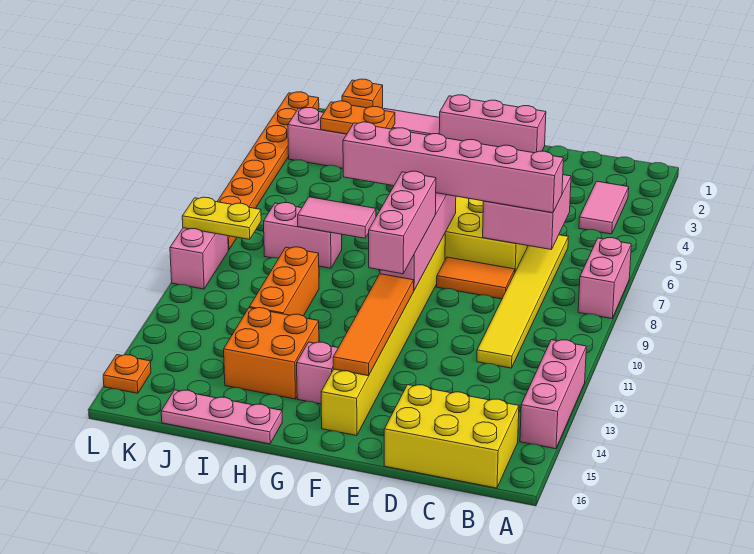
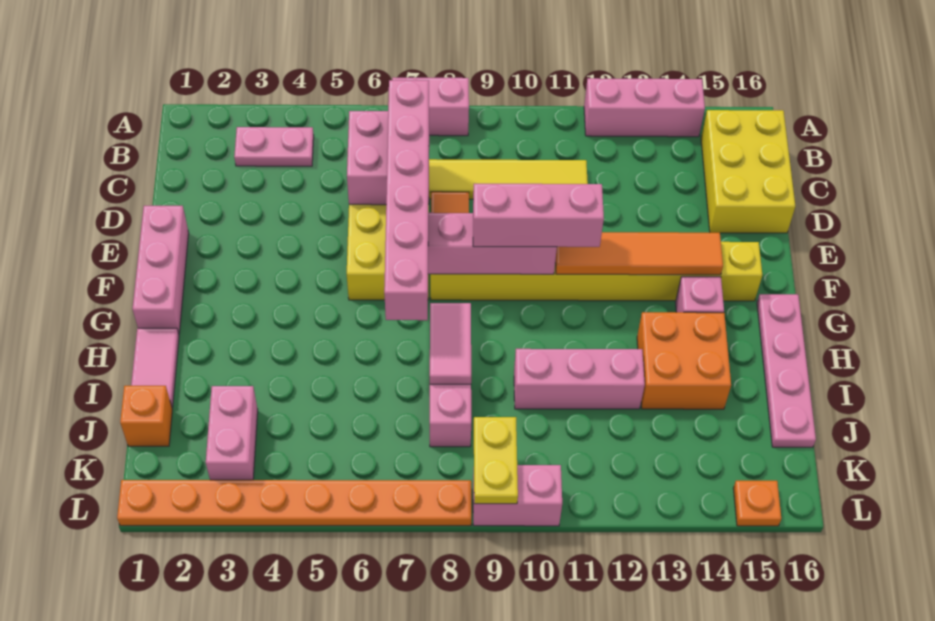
pink 1x2 tile [579,181,629,234] -> pink 1x2 plate [234,127,314,166]
pink 1x3 plate [161,390,282,444] -> pink 1x4 plate [757,294,816,447]
orange 1x2 plate [320,101,395,134] -> none
orange 1x3 brick [249,247,319,316] -> pink 1x3 brick [514,349,645,409]

